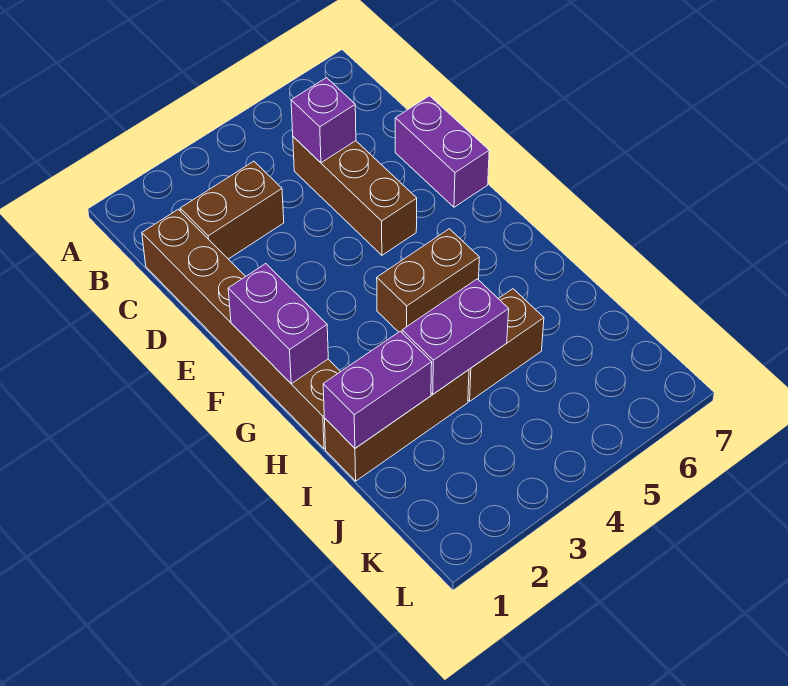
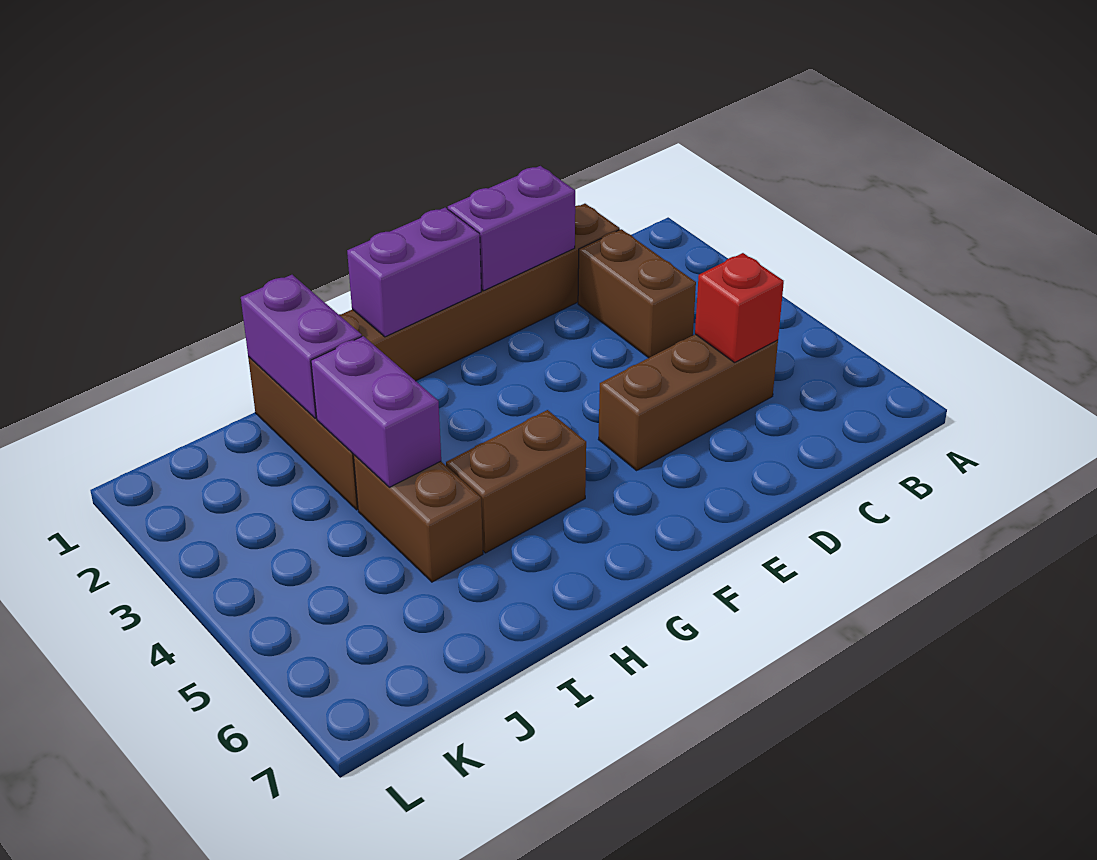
purple 1x1 brick [291,78,356,163] -> red 1x1 brick [695,253,784,363]
purple 1x2 brick [395,96,489,207] -> purple 1x2 brick moved to [448,166,575,291]
brown 1x2 brick [377,229,479,332] -> brown 1x2 brick turned to [446,410,586,553]

